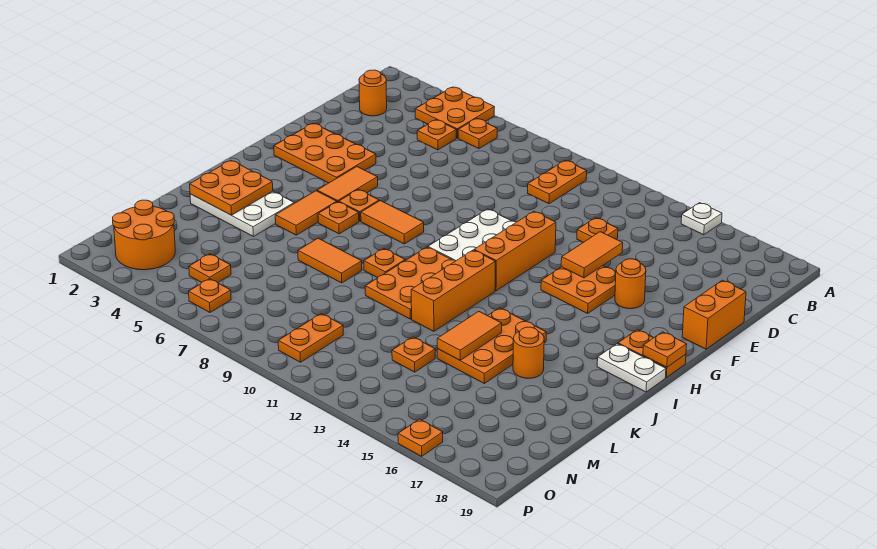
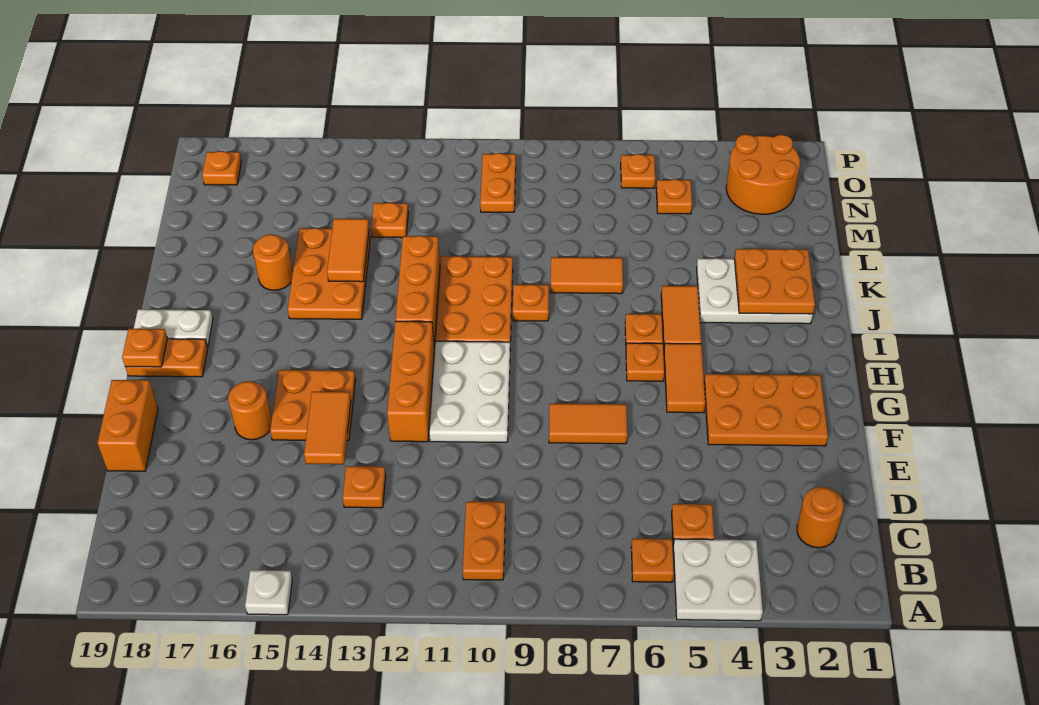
orange 2x2 plate [415,87,495,138] -> white 2x2 plate [673,539,763,621]
orange 1x2 tile [361,201,424,244] -> orange 1x2 tile moved to [549,403,627,444]
orange 1x1 plate [398,419,443,456] -> orange 1x1 plate moved to [202,151,241,185]

